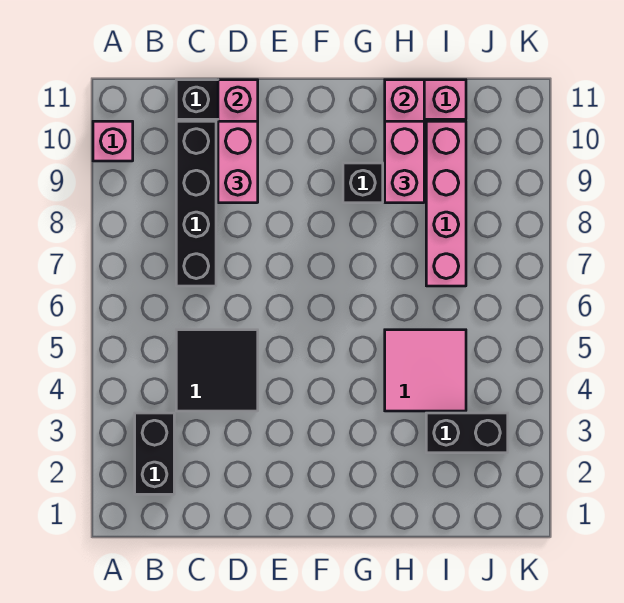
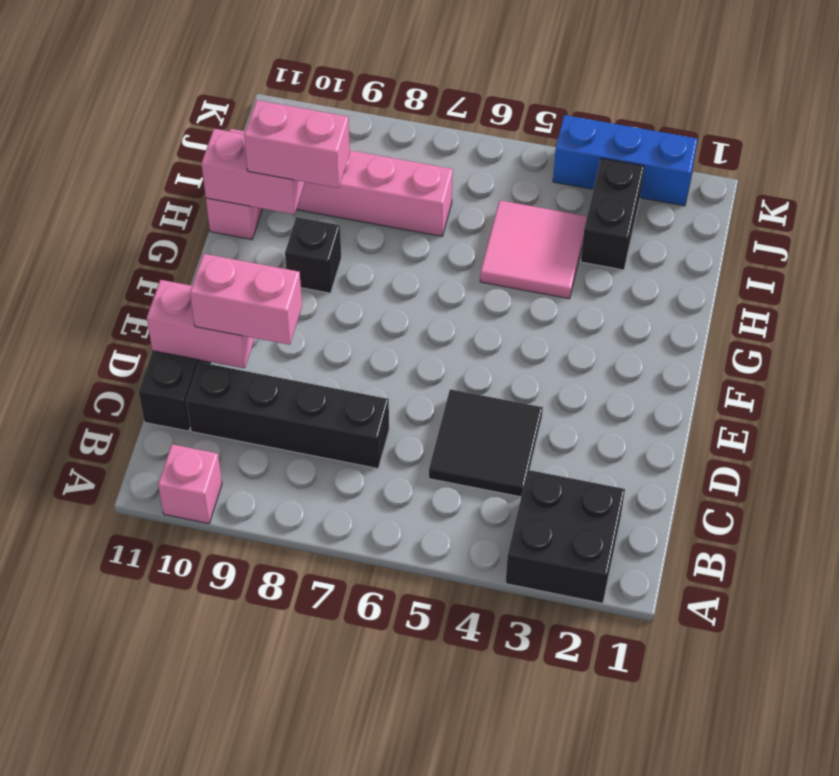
black 1x2 brick [135,413,174,494] -> black 2x2 brick [506,470,625,603]
none -> blue 1x3 brick [553,115,698,206]

